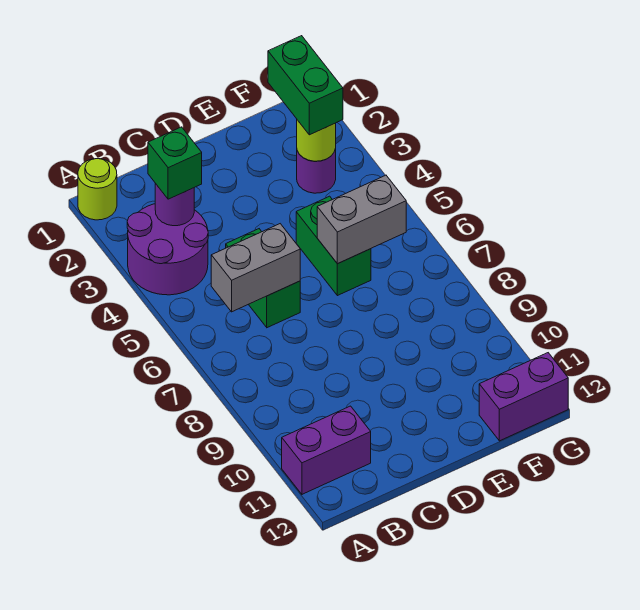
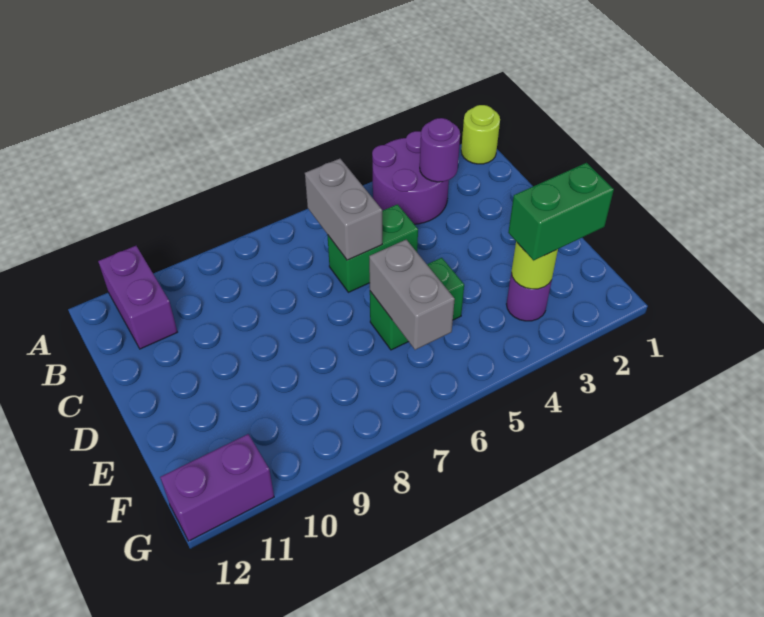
green 1x1 brick [148,127,202,199] -> none
purple 1x2 brick [479,353,568,441] -> purple 1x2 brick turned to [160,434,274,541]

